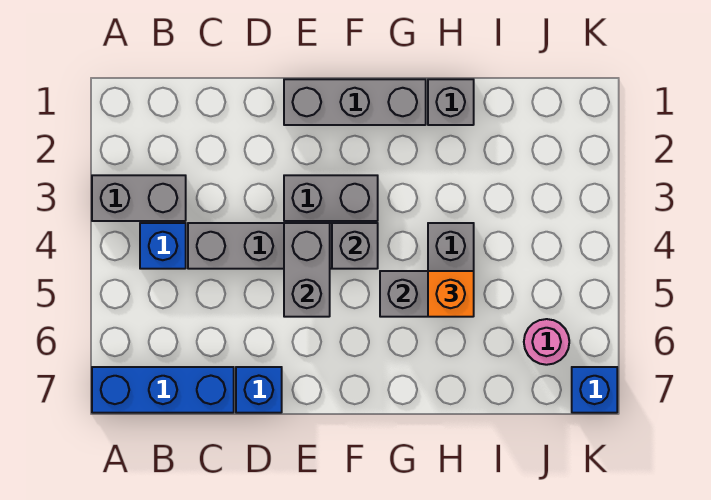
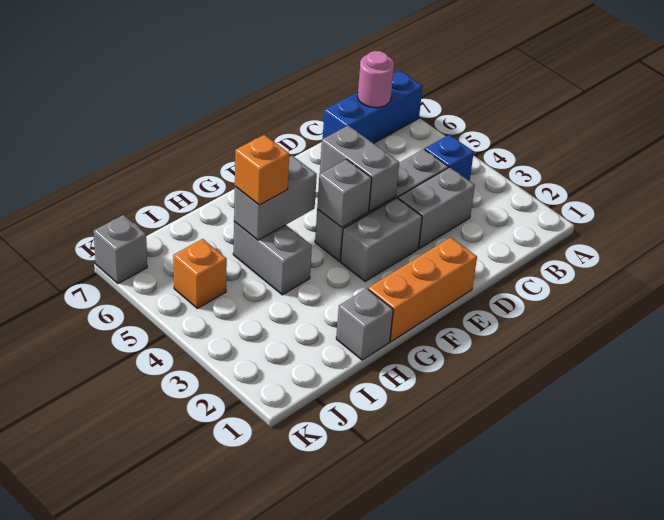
grey 1x2 brick [92,175,186,221] -> grey 1x2 brick moved to [398,167,475,249]
blue 1x1 brick [236,367,282,413] -> none
grey 1x3 brick [284,79,426,125] -> orange 1x3 brick [368,237,477,341]
none -> orange 1x1 brick [173,239,227,308]
pink 1x1 round brick [524,319,569,365] -> pink 1x1 round brick moved to [358,51,394,108]
blue 1x1 brick [572,367,617,413] -> grey 1x1 brick [94,215,147,284]

